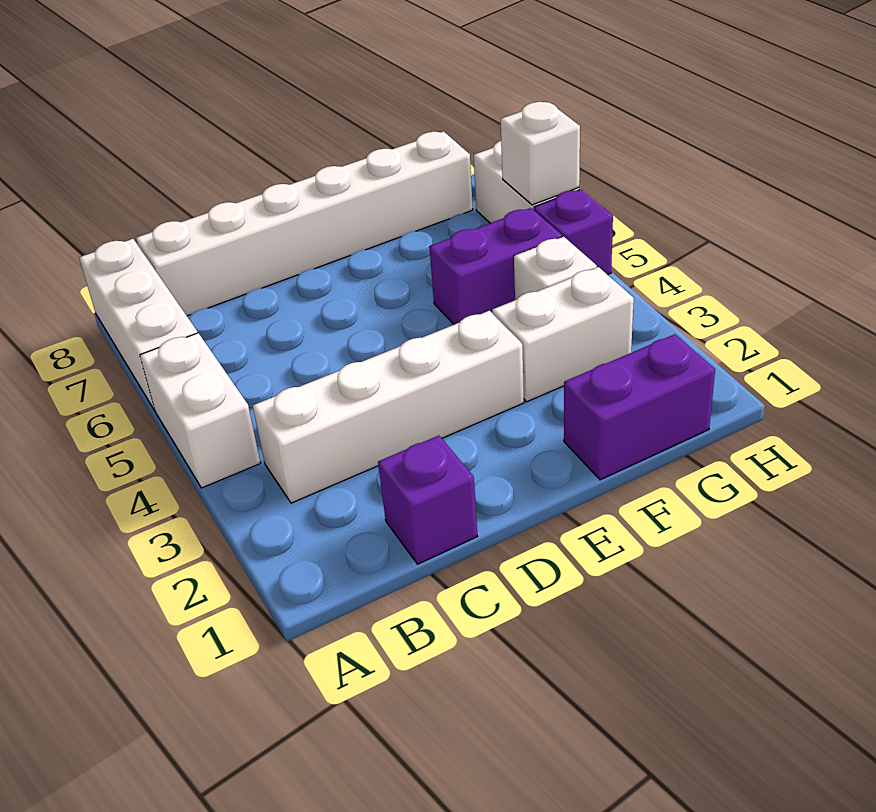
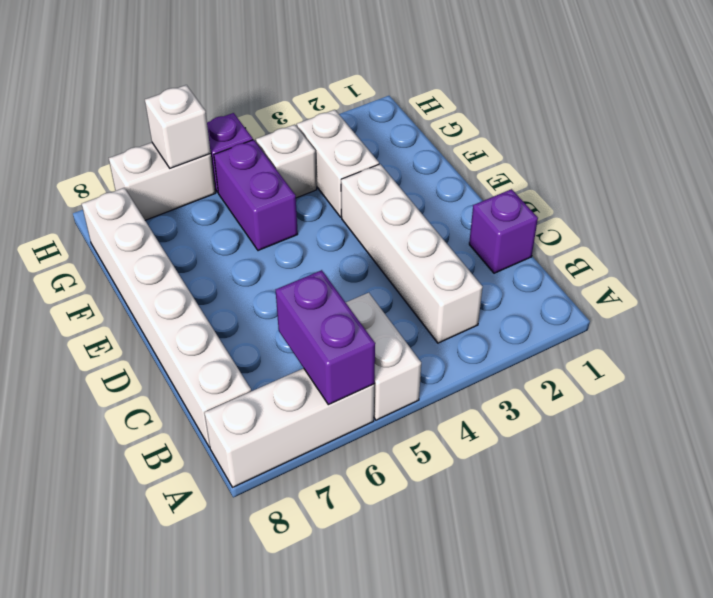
white 1x2 brick [140,333,260,488] -> white 1x2 brick turned to [346,293,421,420]
purple 1x2 brick [564,334,715,480] -> purple 1x2 brick moved to [276,270,375,405]

